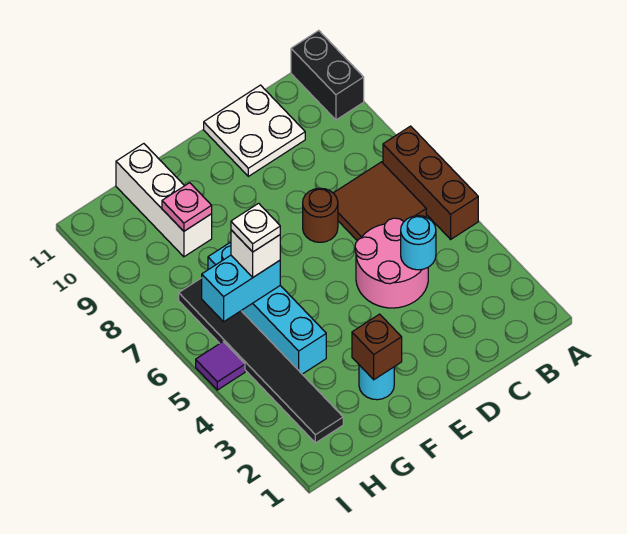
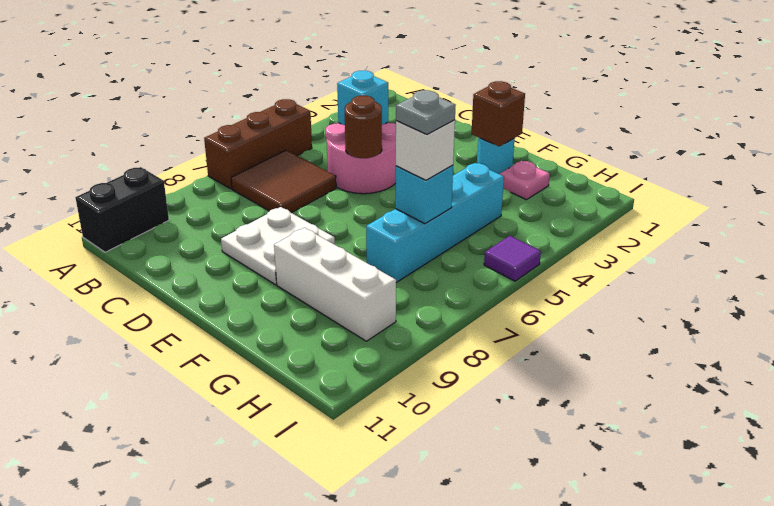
cyan 1x1 round brick [401,216,436,270] -> cyan 1x1 brick [337,70,388,125]
white 2x2 plate [204,85,305,176] -> white 2x2 plate moved to [221,207,335,285]
brown 1x1 round brick [303,188,338,242] -> brown 1x1 round brick moved to [345,96,382,158]
cyan 1x2 brick [202,255,280,322] -> cyan 1x1 brick [395,165,453,224]
white 1x1 plate [231,203,280,252] -> grey 1x1 plate [396,90,456,134]
white 1x3 brick [116,144,212,257] -> white 1x3 brick turned to [274,228,396,341]
pink 1x1 plate [162,183,212,231] -> pink 1x1 plate moved to [500,161,550,200]
black 1x6 tile [179,278,343,443] -> none

